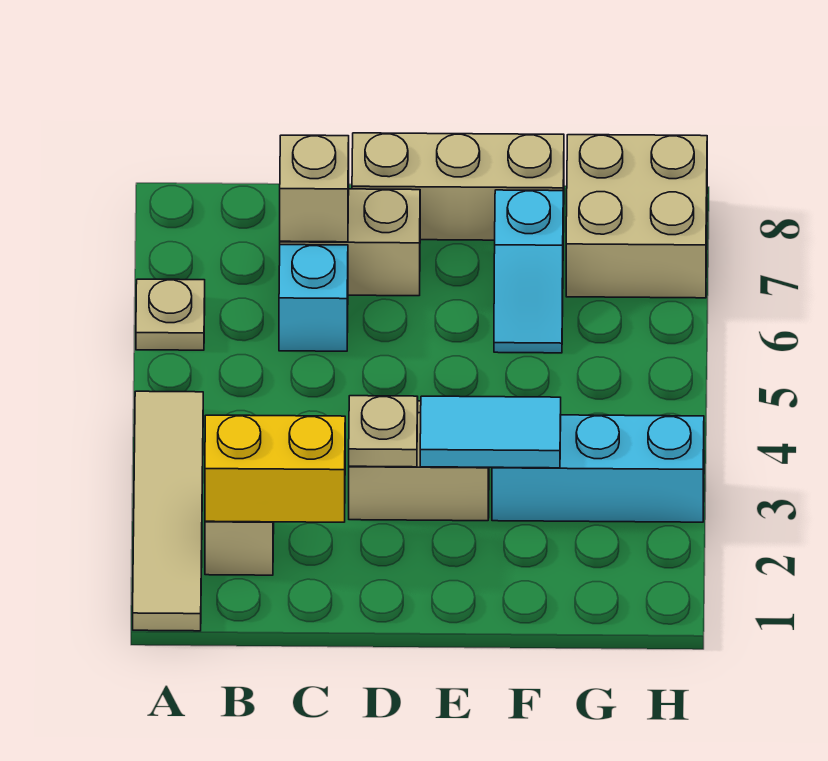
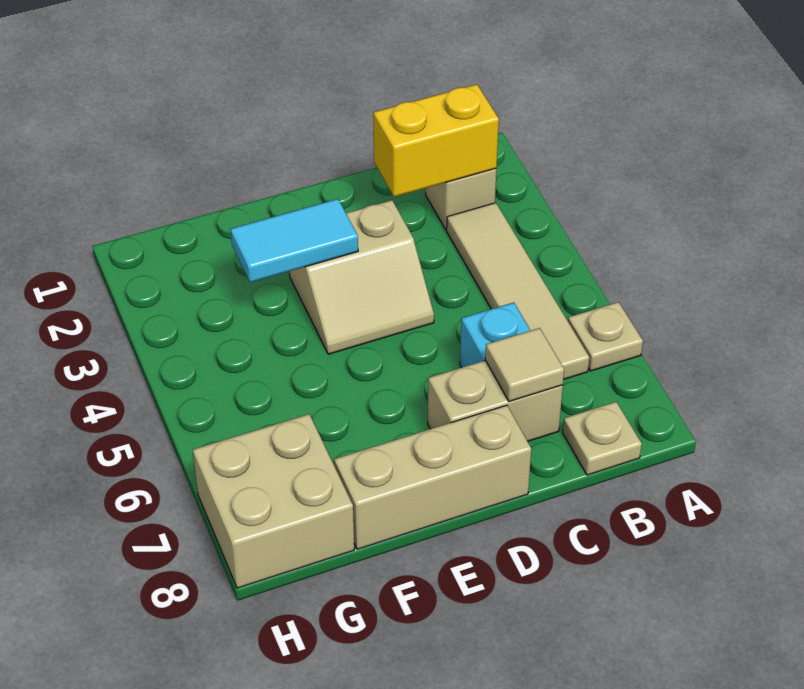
tan 1x4 tile [133,391,203,631] -> tan 1x4 tile moved to [447,203,589,380]
tan 1x1 brick [280,135,349,242] -> tan 1x1 tile [485,328,564,401]
tan 1x1 plate [349,396,418,467] -> tan 1x1 plate moved to [563,402,642,475]
cyan 1x3 brick [492,415,704,522] -> none
cyan 1x2 slope [494,190,563,353] -> none

